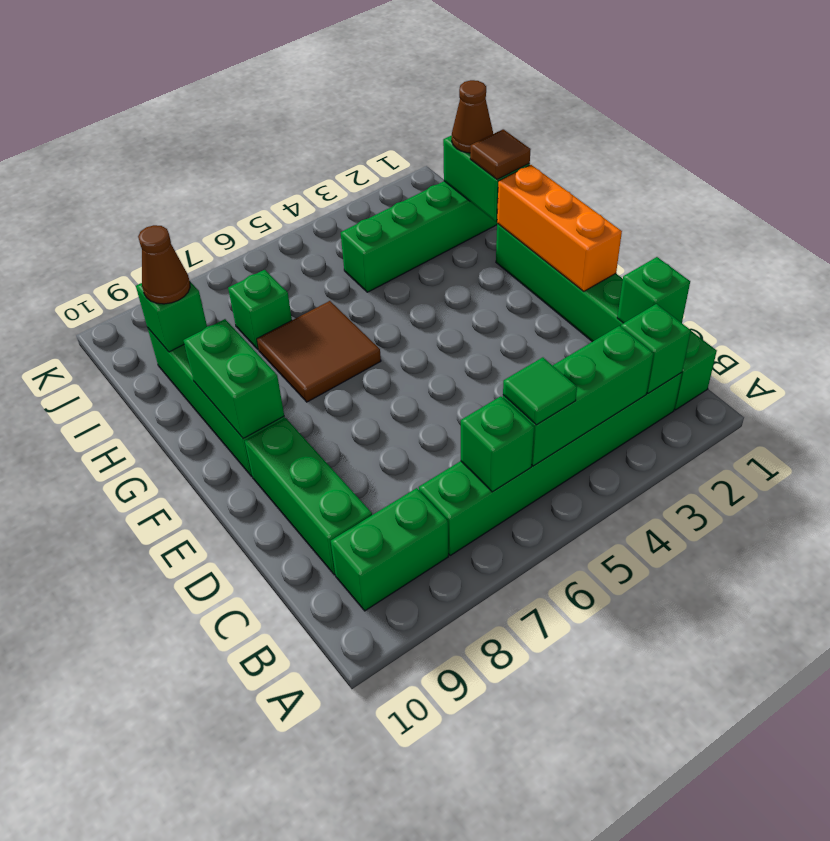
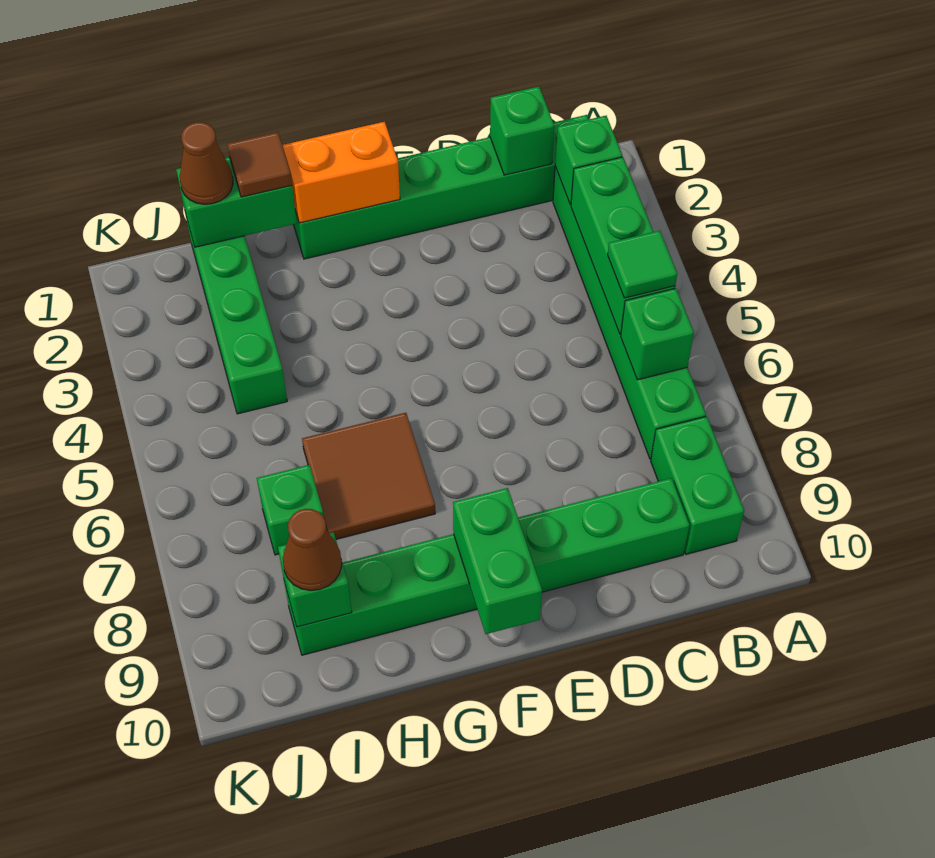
orange 1x3 brick [497,165,622,291] -> orange 1x2 brick [283,122,400,223]
green 1x2 brick [184,319,284,439] -> green 1x2 brick turned to [453,488,542,634]

